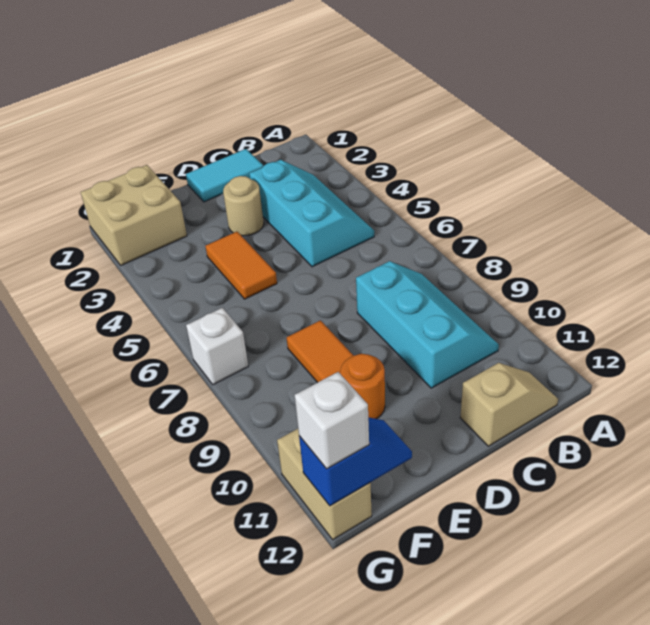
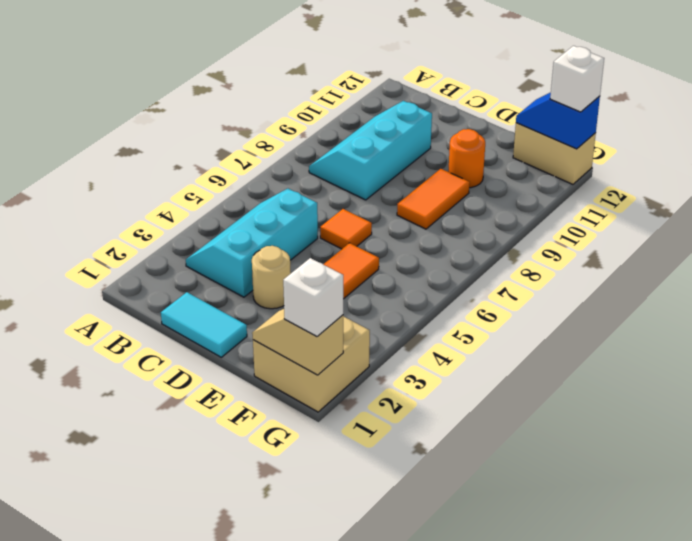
tan 1x2 slope [460,363,558,446] -> tan 1x2 slope moved to [252,309,343,375]
none -> orange 1x1 tile [320,209,372,249]
white 1x1 brick [186,308,248,385] -> white 1x1 brick moved to [283,258,343,337]
tan 1x2 brick [277,429,372,540] -> tan 1x2 brick turned to [513,123,596,184]

